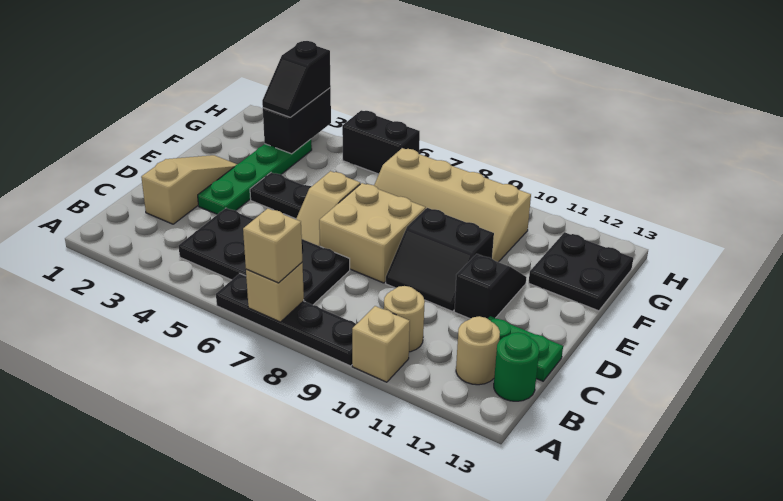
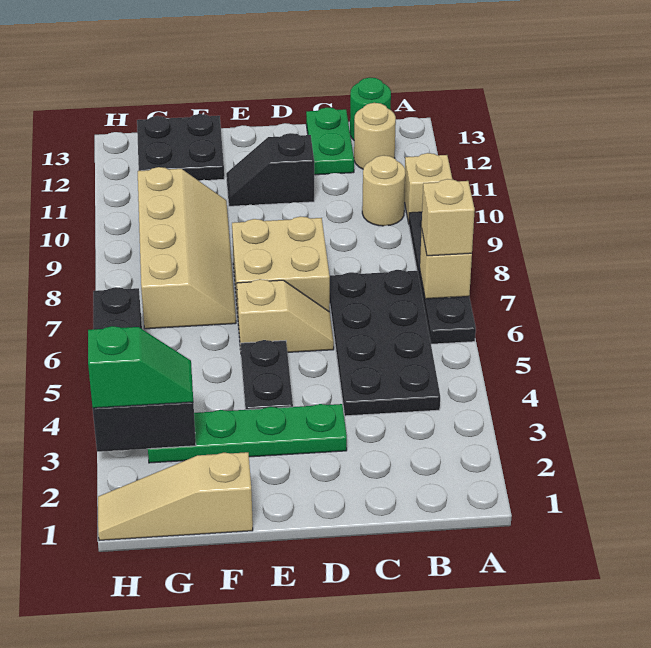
tan 1x3 slope [141,155,237,224] -> tan 1x3 slope moved to [98,452,253,540]
black 2x2 slope [386,208,494,311] -> none
black 1x2 slope [262,41,331,117] -> green 1x2 slope [88,326,193,408]

